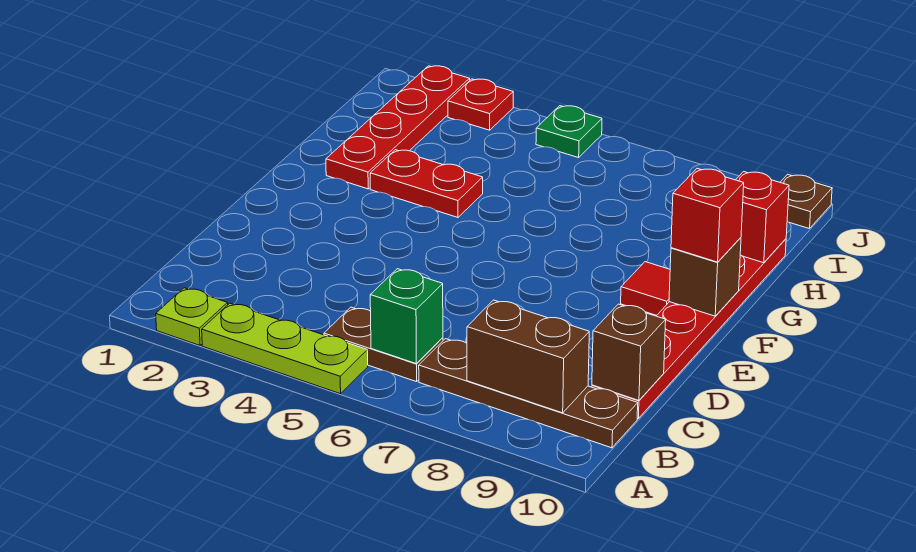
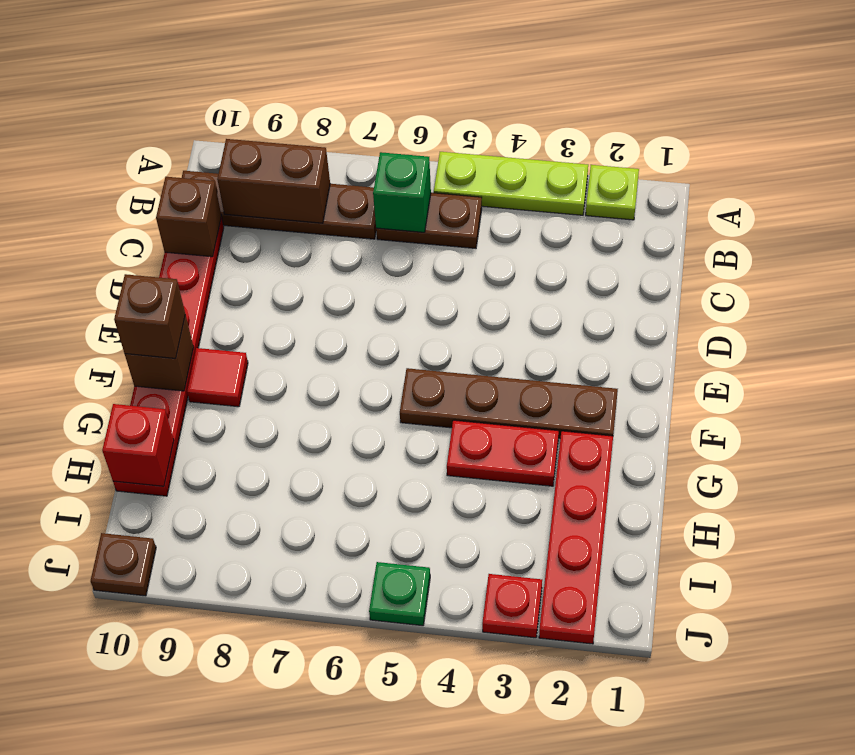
none -> brown 1x4 plate [400,368,618,438]
red 1x1 brick [671,168,744,262] -> brown 1x1 brick [114,274,185,358]

